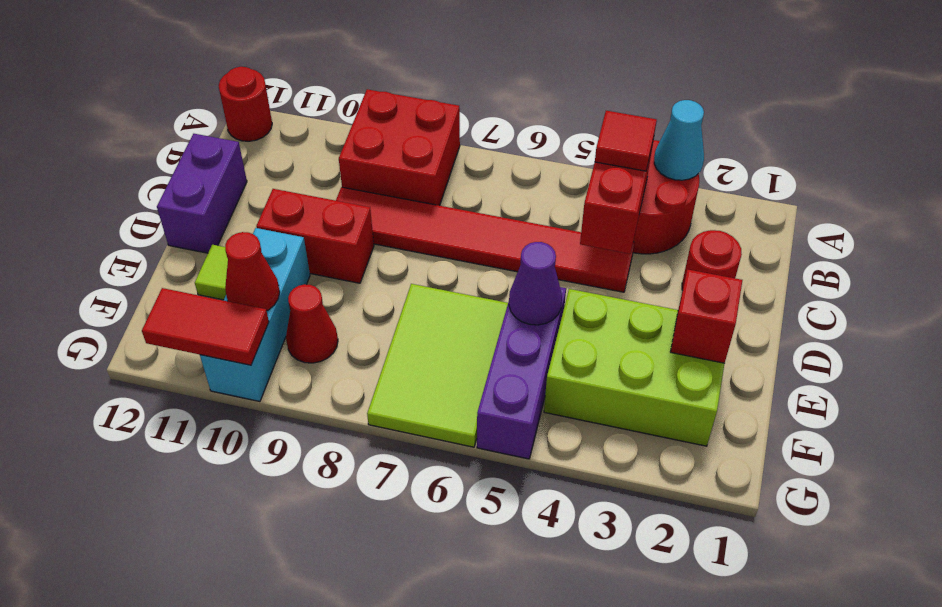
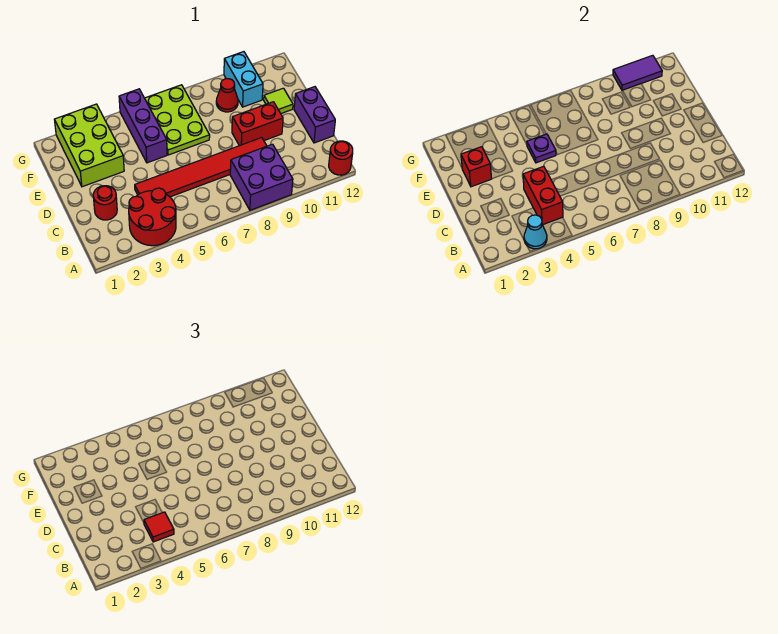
red 2x2 brick [339,89,460,206] -> purple 2x2 brick [230,144,293,210]
lime 2x3 brick [544,289,724,446] -> lime 2x3 brick turned to [54,104,124,187]
purple 1x1 cone [509,242,562,325] -> purple 1x1 plate [527,134,556,163]
lime 2x3 tile [367,284,508,447] -> lime 2x3 plate [145,85,210,155]
cyan 1x3 brick [200,228,310,401] -> cyan 1x2 brick [224,52,263,107]
red 1x1 cone [225,232,280,311] -> none
red 1x2 tile [142,288,269,365] -> purple 1x2 tile [613,55,662,90]

